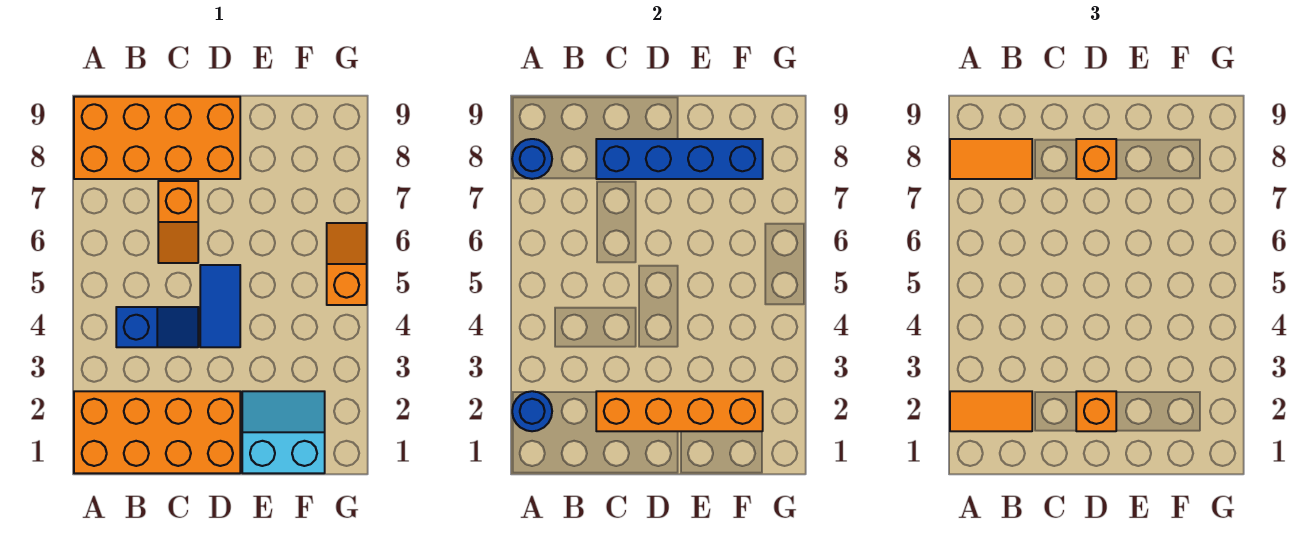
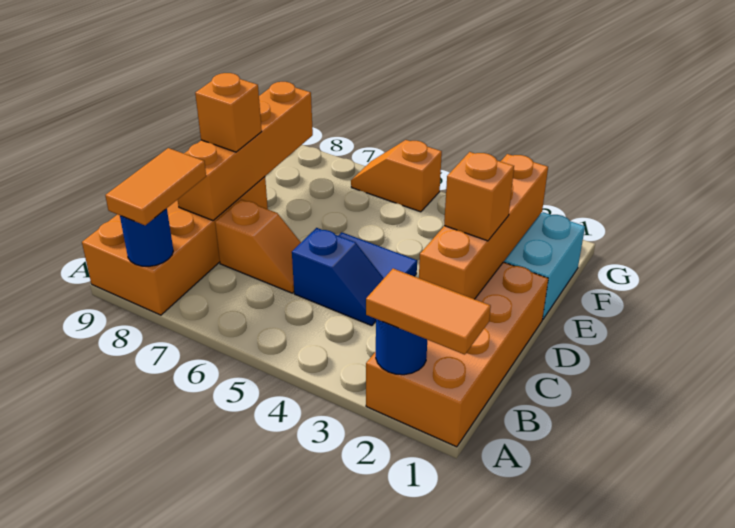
orange 1x2 tile [950,391,1032,431] -> orange 1x2 tile turned to [366,269,491,355]
blue 1x2 slope [116,307,198,347] -> blue 1x2 slope turned to [292,228,384,326]
blue 1x4 brick [596,139,763,179] -> orange 1x4 brick [178,82,313,221]

